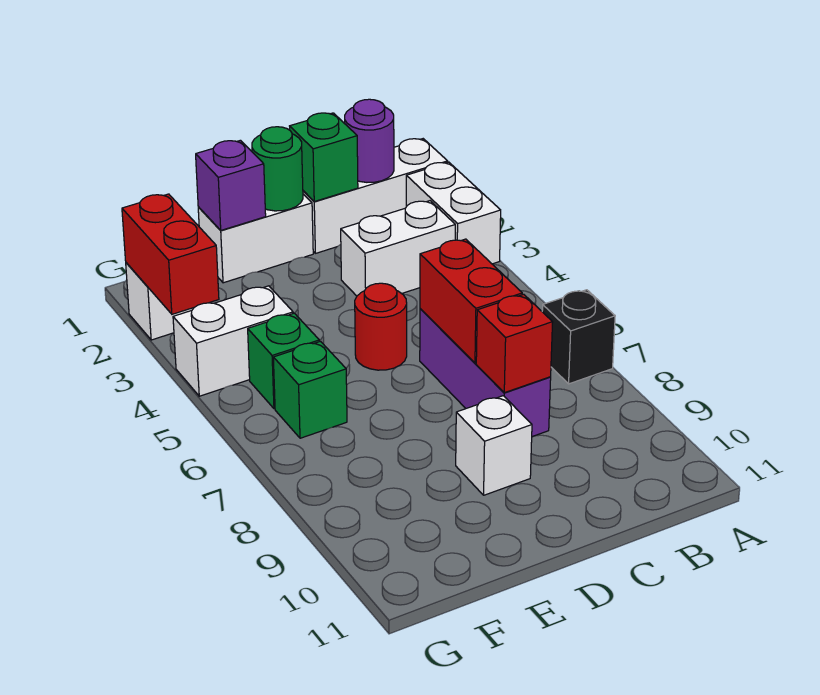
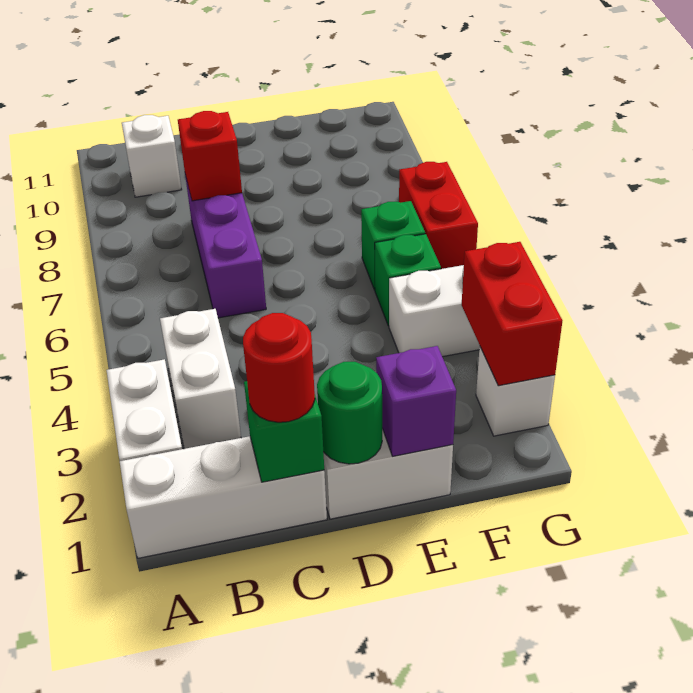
black 1x1 brick [542,290,615,384] -> none
purple 1x1 round brick [345,99,394,182] -> none
white 1x2 brick [341,201,455,296] -> white 1x2 brick turned to [160,309,241,449]
red 1x2 brick [420,239,522,363] -> red 1x2 brick moved to [399,162,478,269]
red 1x1 round brick [355,283,407,370] -> red 1x1 round brick moved to [243,313,315,422]
white 1x1 brick [456,396,532,495] -> white 1x1 brick moved to [122,115,182,197]

